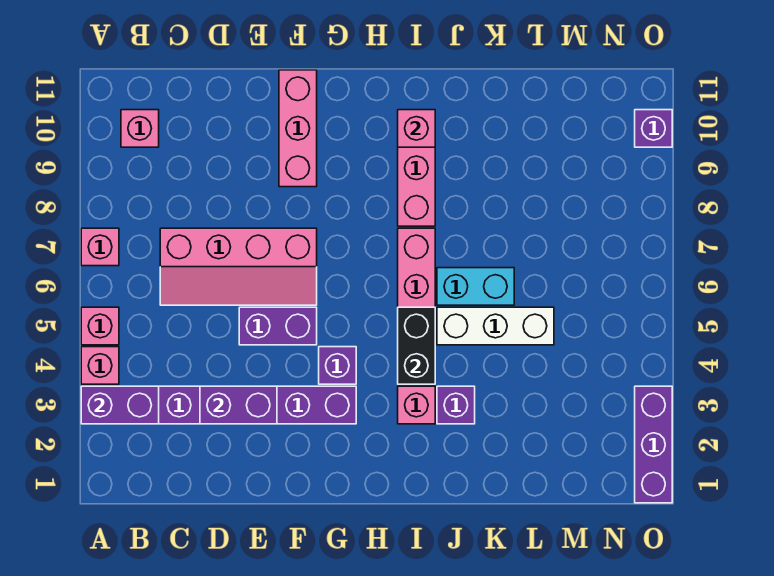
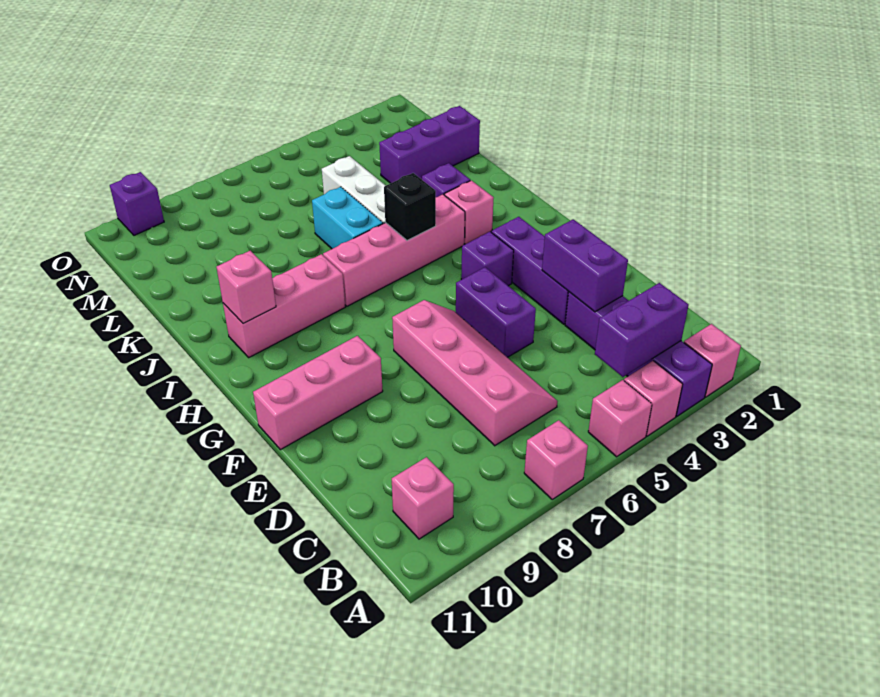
none -> pink 1x1 brick [684,324,741,397]
purple 1x2 brick [81,386,159,424] -> purple 1x2 brick turned to [595,283,689,377]
black 1x2 brick [398,307,435,384] -> black 1x1 brick [384,173,436,241]
purple 1x3 brick [635,386,672,503] -> purple 1x3 brick moved to [379,106,480,183]

